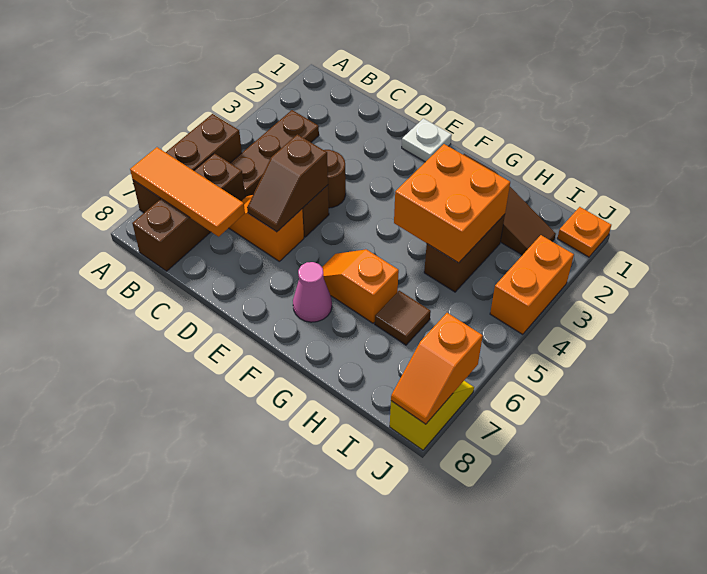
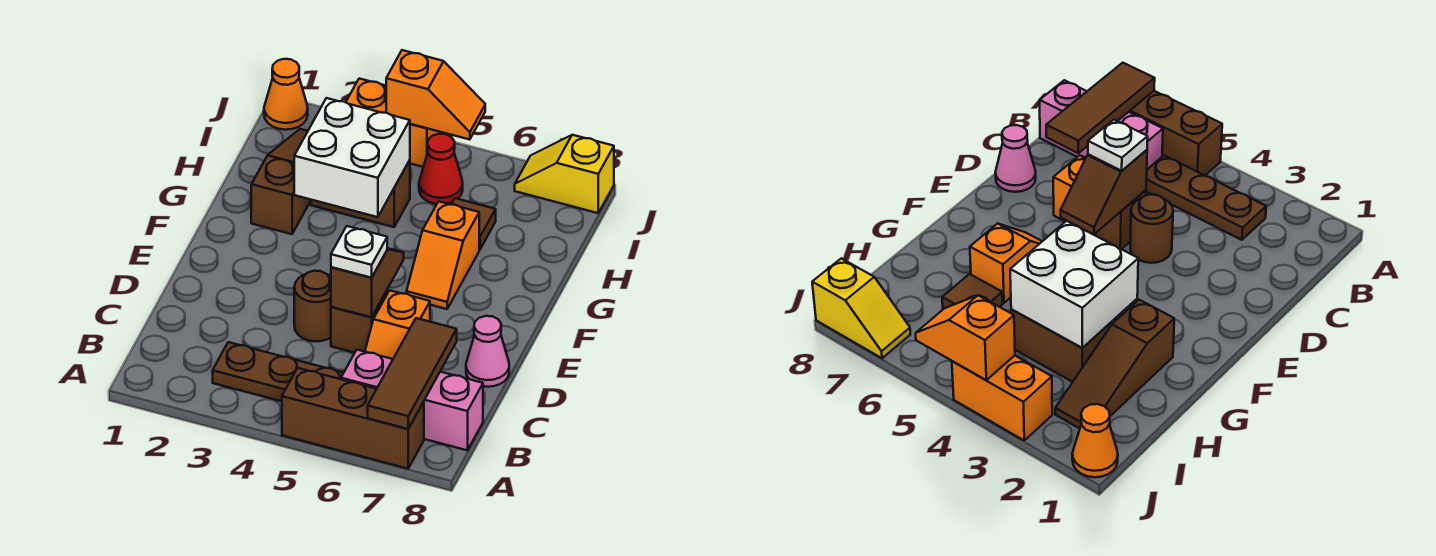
orange 1x3 tile [130,147,245,237] -> brown 1x3 tile [368,318,457,429]
brown 1x3 brick [132,153,245,271] -> pink 1x3 brick [341,350,483,450]
brown 1x2 slope [247,134,328,232] -> brown 1x2 slope turned to [331,248,404,317]
white 1x1 plate [402,118,452,162] -> white 1x1 plate moved to [331,226,387,278]
pink 1x1 cone [293,262,332,322] -> pink 1x1 cone moved to [466,316,509,387]
orange 2x2 brick [394,144,510,263] -> white 2x2 brick [294,98,410,217]
none -> red 1x1 cone [419,134,463,204]
orange 1x1 plate [557,207,611,257] -> orange 1x1 cone [264,59,308,130]
orange 1x2 slope [391,313,483,424] -> orange 1x2 slope moved to [386,50,485,140]

